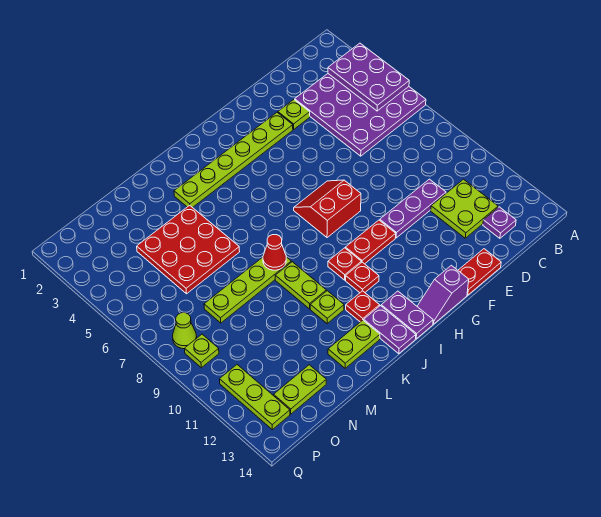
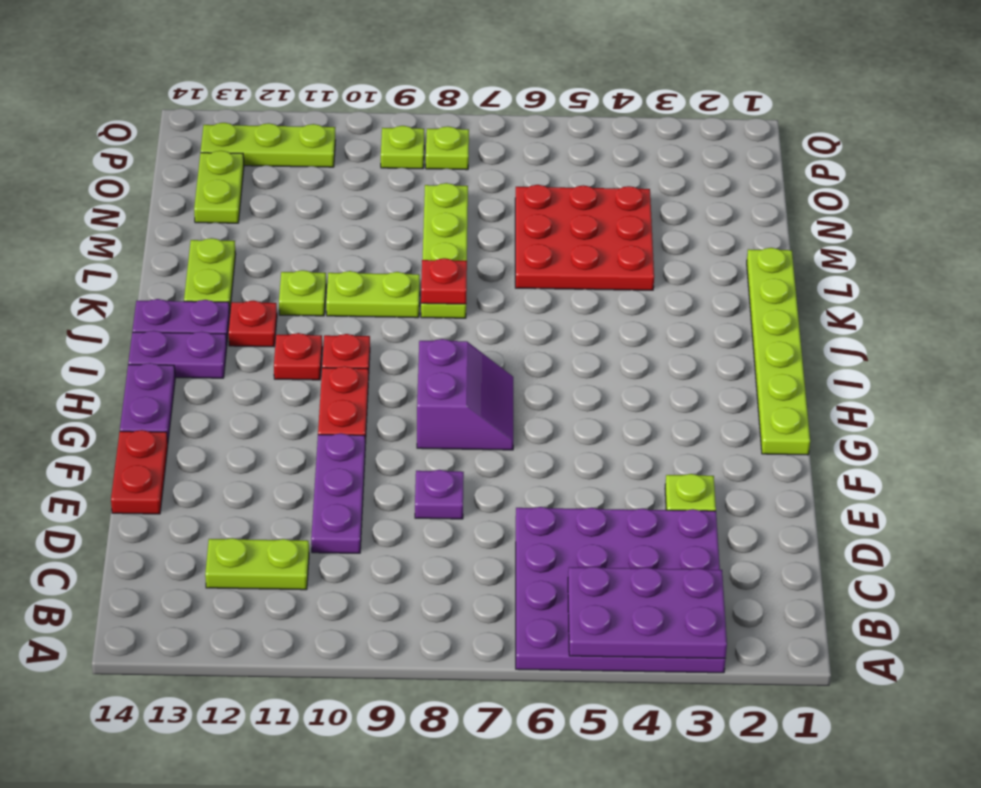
lime 2x2 plate [431,179,498,238] -> lime 1x2 plate [205,538,309,590]
purple 1x1 plate [483,207,516,238] -> purple 1x1 plate moved to [415,470,464,519]
lime 1x6 plate [174,113,293,208] -> lime 1x6 plate moved to [747,248,810,455]
red 2x2 slope [294,180,361,238] -> purple 2x2 slope [417,339,513,450]
purple 1x2 slope [417,265,469,324] -> purple 1x2 plate [120,363,175,442]
red 1x1 cone [263,235,286,270] -> red 1x1 plate [421,258,467,304]
lime 1x1 cone [173,313,197,349] -> lime 1x1 plate [426,126,469,170]

